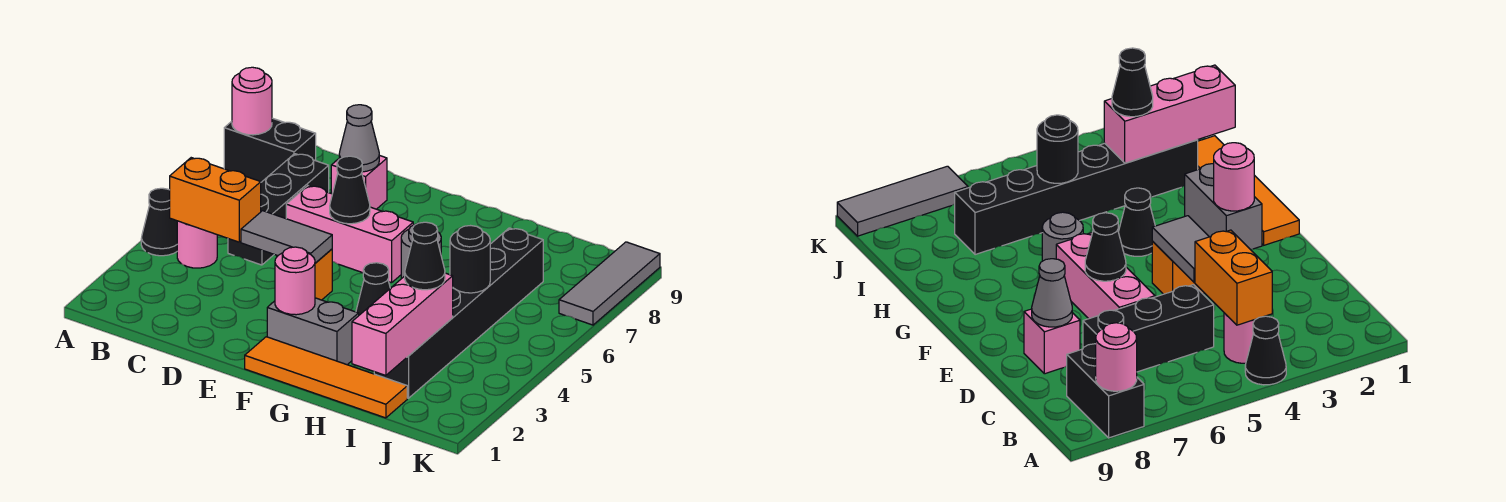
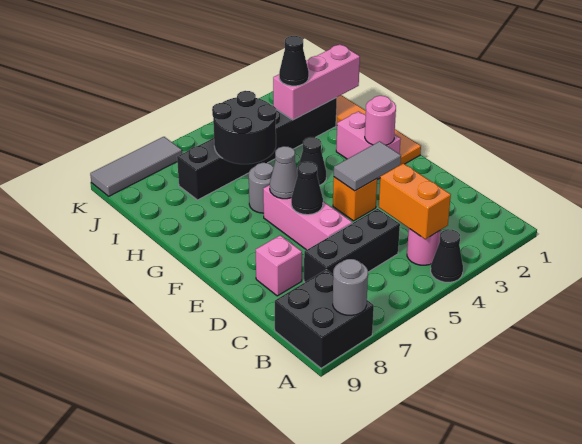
black 1x2 brick [224,118,316,182] -> black 2x2 brick [275,270,374,368]
pink 1x1 round brick [232,67,272,135] -> grey 1x1 round brick [333,259,368,315]
grey 1x2 tile [241,211,332,263] -> grey 1x2 tile turned to [334,141,401,191]
grey 1x1 cone [339,105,379,172] -> grey 1x1 cone moved to [270,146,298,199]
grey 1x2 brick [267,298,359,365] -> pink 1x2 brick [336,112,401,179]
black 1x1 round brick [450,226,490,293] -> black 2x2 round brick [212,91,277,164]

